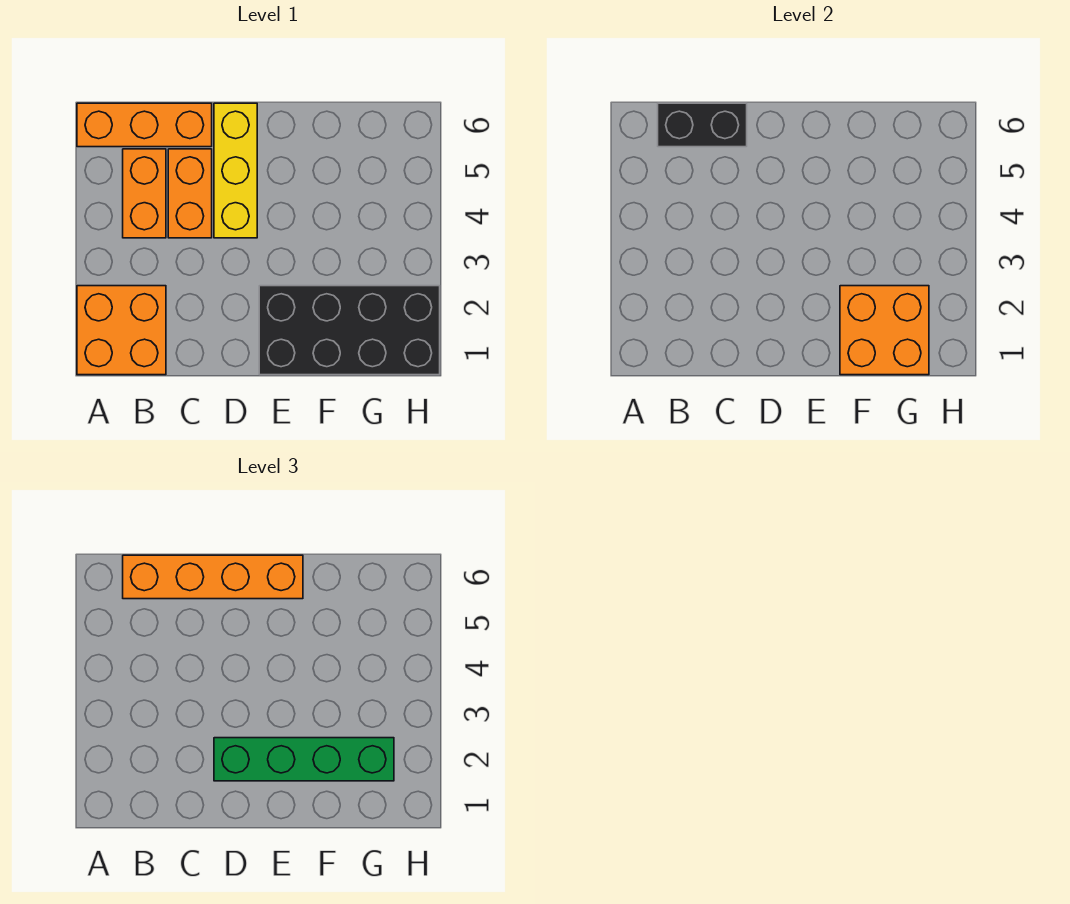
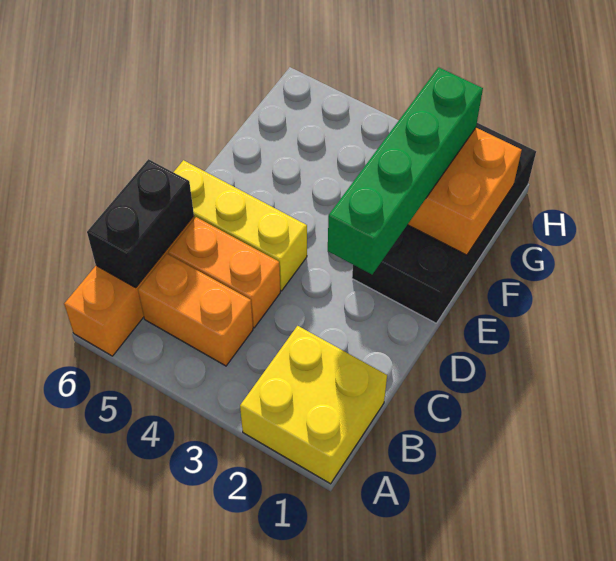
orange 2x2 brick [77,286,166,375] -> yellow 2x2 brick [240,326,387,484]
orange 1x4 brick [123,555,303,599] -> none

